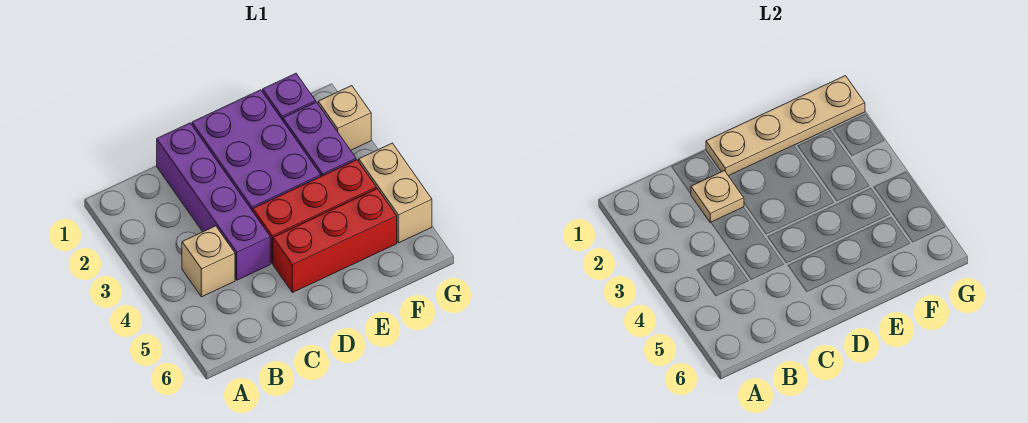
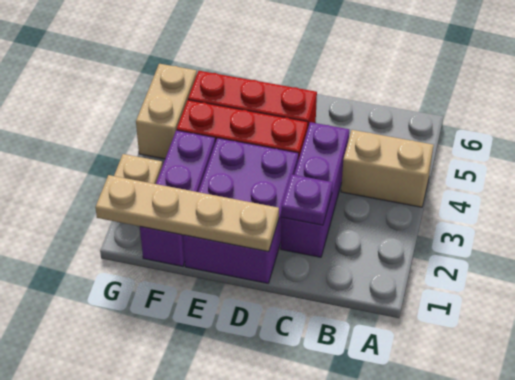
tan 1x1 brick [182,226,235,297] -> tan 1x2 brick [341,130,434,207]
purple 1x4 brick [157,123,270,280] -> purple 1x3 brick [281,122,349,257]
tan 1x1 plate [691,171,744,223] -> purple 1x1 plate [281,174,333,225]

